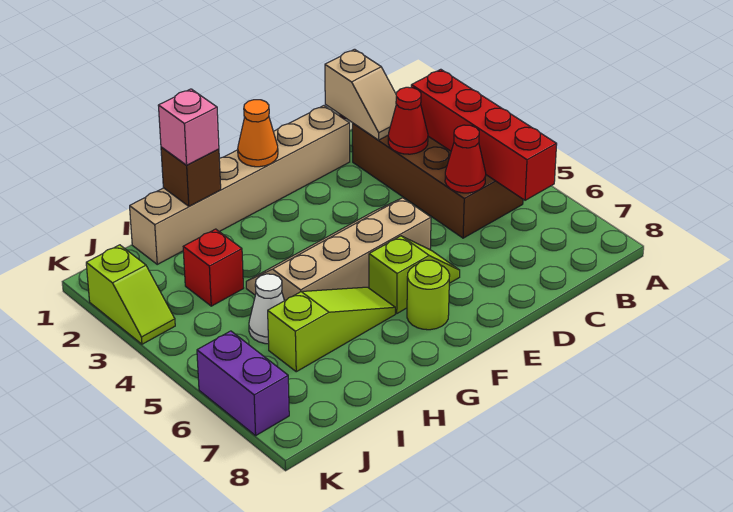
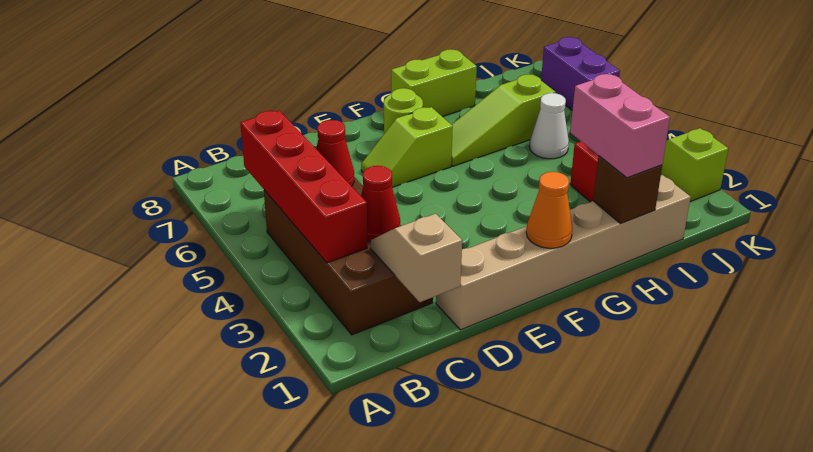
tan 2x4 slope [246,198,431,301] -> none
none -> lime 1x2 brick [391,49,477,117]
pink 1x1 brick [158,89,219,165] -> pink 1x2 brick [570,74,670,178]

